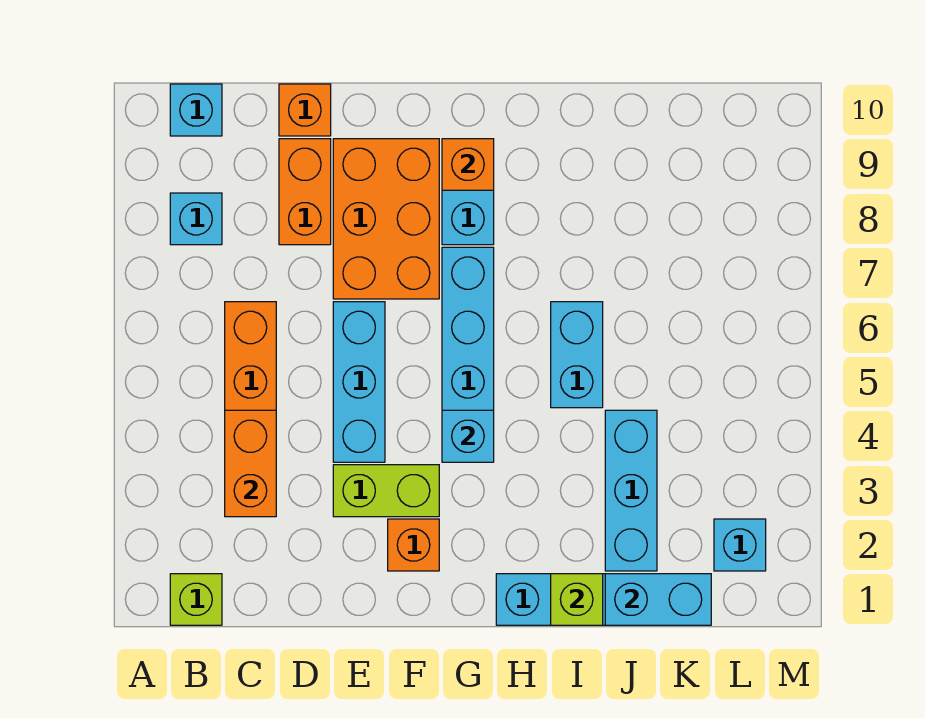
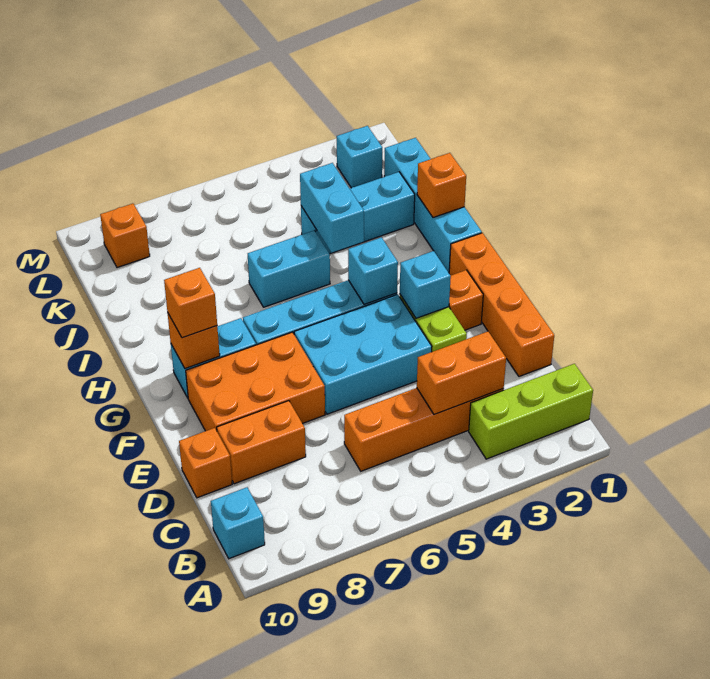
lime 1x1 brick [170,574,222,625] -> lime 1x3 brick [469,364,593,459]
cyan 1x1 brick [170,193,222,245] -> cyan 1x1 brick moved to [400,251,451,318]
none -> orange 1x4 brick [449,233,554,377]
cyan 1x3 brick [333,302,385,462] -> cyan 2x3 brick [294,294,432,414]
none -> orange 1x1 brick [164,268,217,338]
lime 1x1 brick [551,574,603,625] -> orange 1x1 brick [417,153,466,218]
cyan 1x2 brick [605,574,711,625] -> cyan 1x2 brick moved to [300,163,364,253]
none -> orange 1x1 brick [100,204,150,268]

